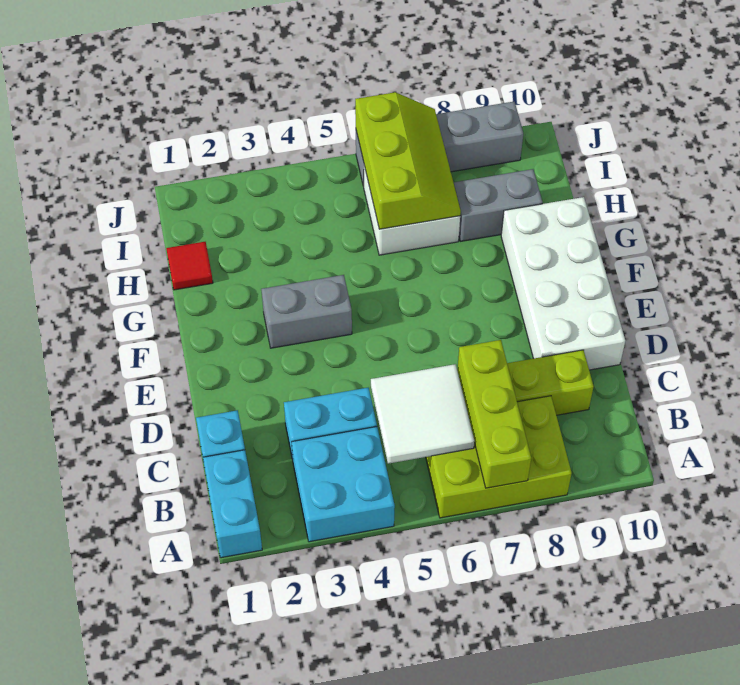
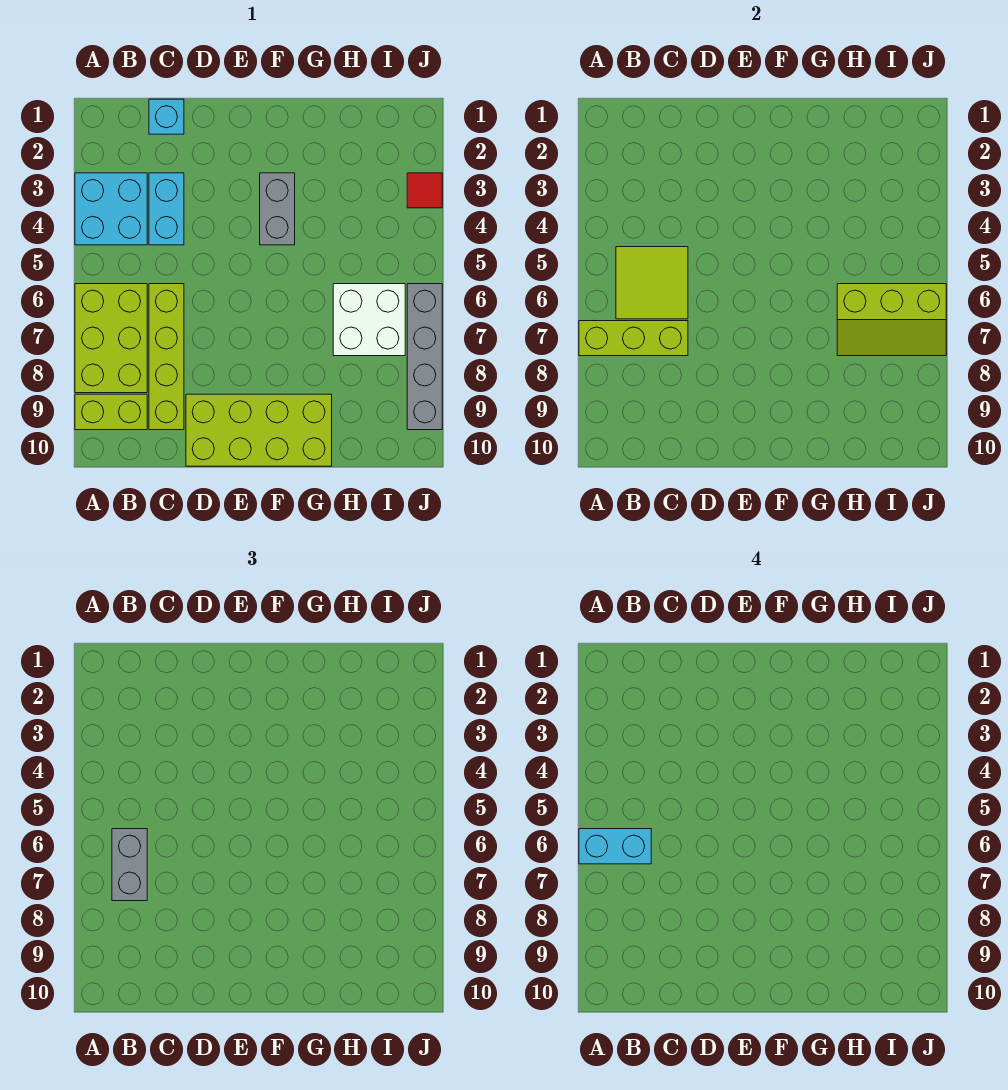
cyan 1x2 brick [203,450,262,558] -> cyan 1x2 brick moved to [579,829,651,864]
none -> lime 1x2 brick [75,394,147,430]
white 2x2 tile [371,364,474,464] -> lime 2x2 tile [616,247,688,319]
white 2x4 brick [501,197,625,370] -> lime 2x4 brick [186,394,332,466]
red 1x1 tile [166,242,213,290] -> red 1x1 tile moved to [407,173,442,208]
grey 1x2 brick [454,169,543,241] -> grey 1x2 brick moved to [112,829,147,901]

